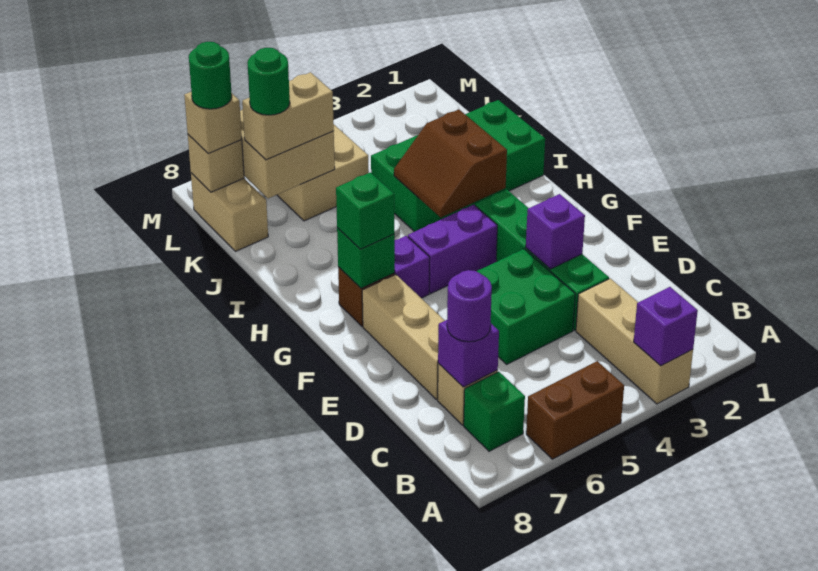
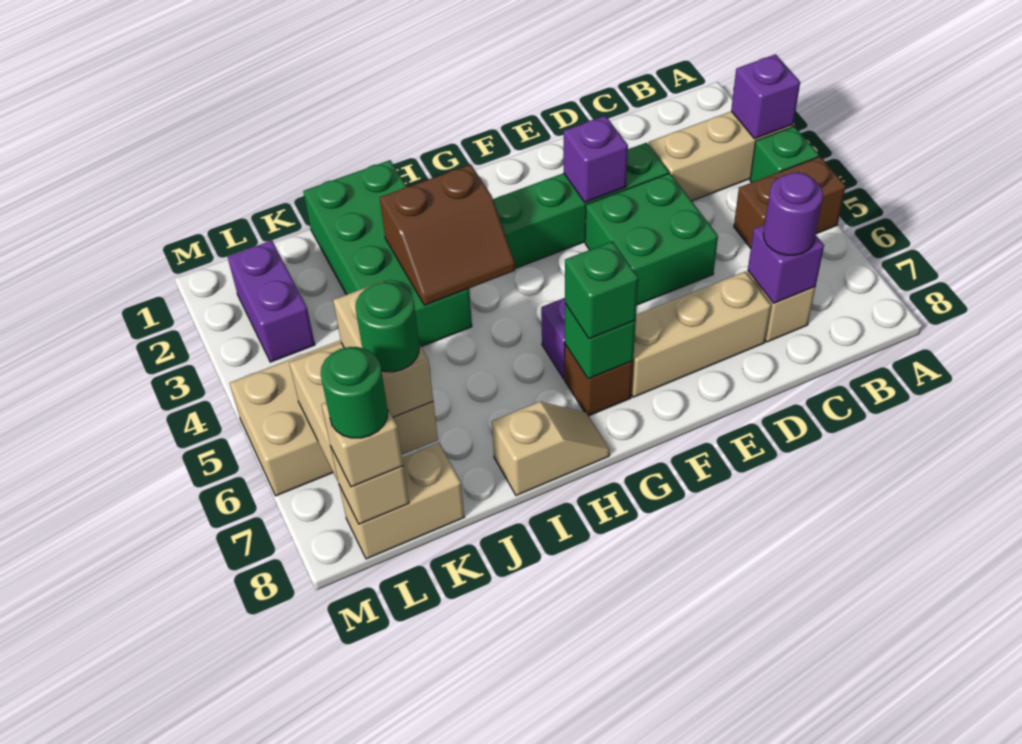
brown 1x2 brick [526,361,624,459] -> brown 1x2 brick turned to [734,156,846,248]
green 1x1 brick [464,372,525,451] -> green 1x1 brick moved to [750,126,819,182]
purple 1x2 brick [408,205,497,293] -> purple 1x2 brick moved to [228,241,315,362]
none -> tan 1x2 slope [492,402,610,496]

